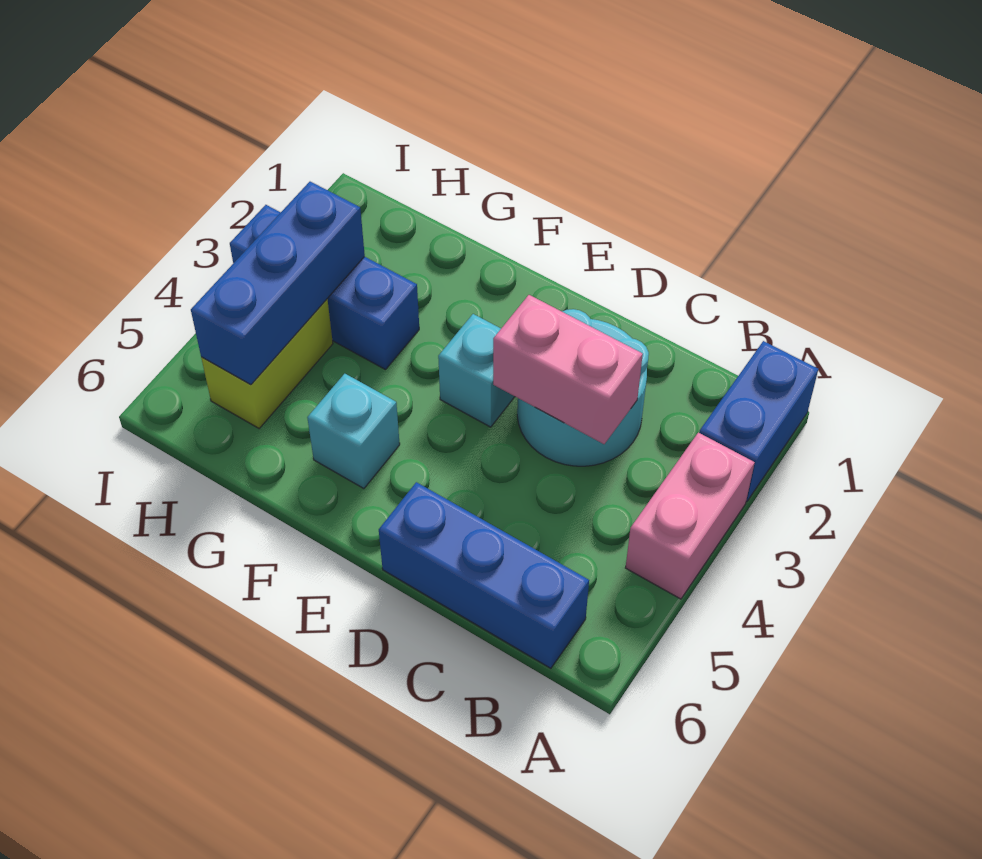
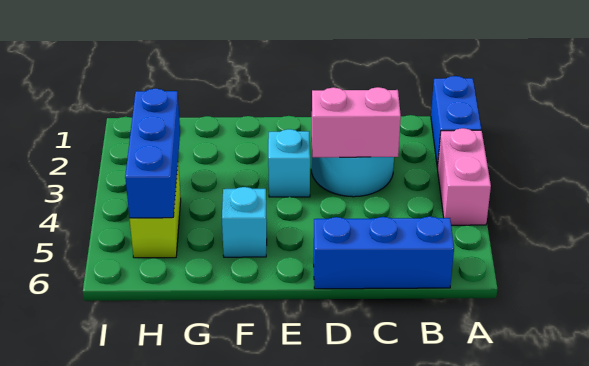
blue 1x3 brick [230,205,419,370] -> none

